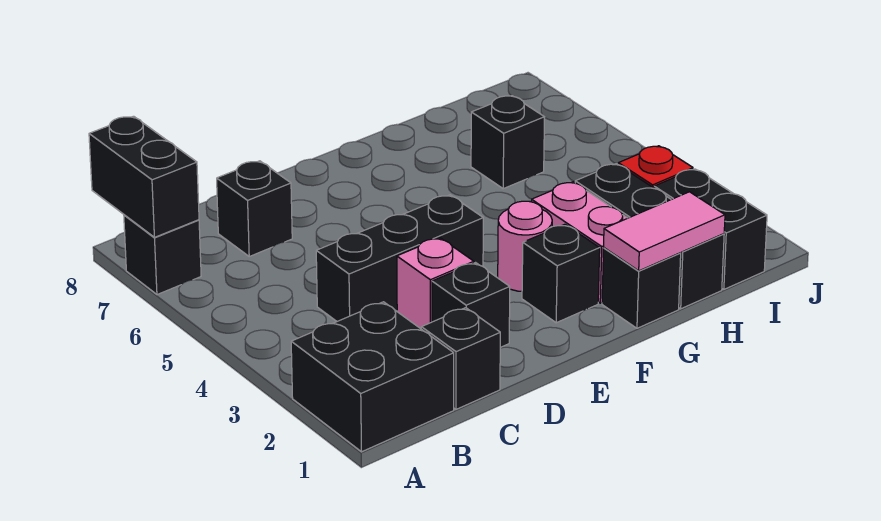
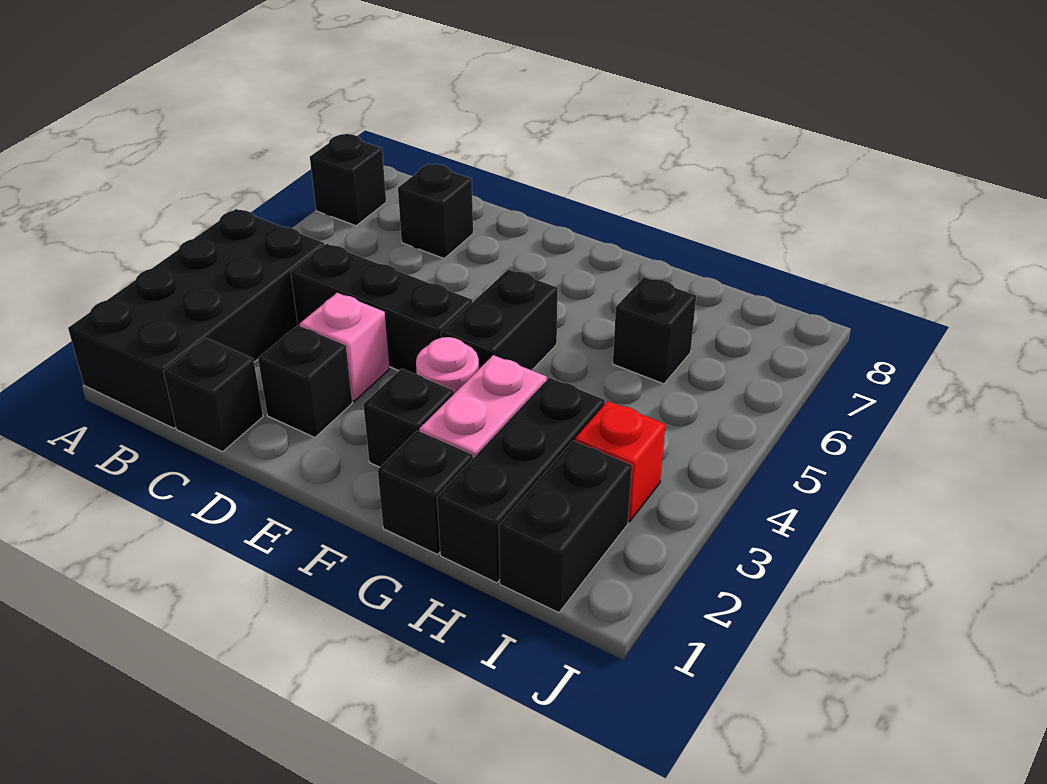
black 2x2 brick [291,302,454,452] -> black 2x4 brick [68,209,324,428]
black 1x2 brick [89,116,199,237] -> black 1x2 brick moved to [441,269,558,370]
pink 1x2 tile [604,192,725,271] -> none

